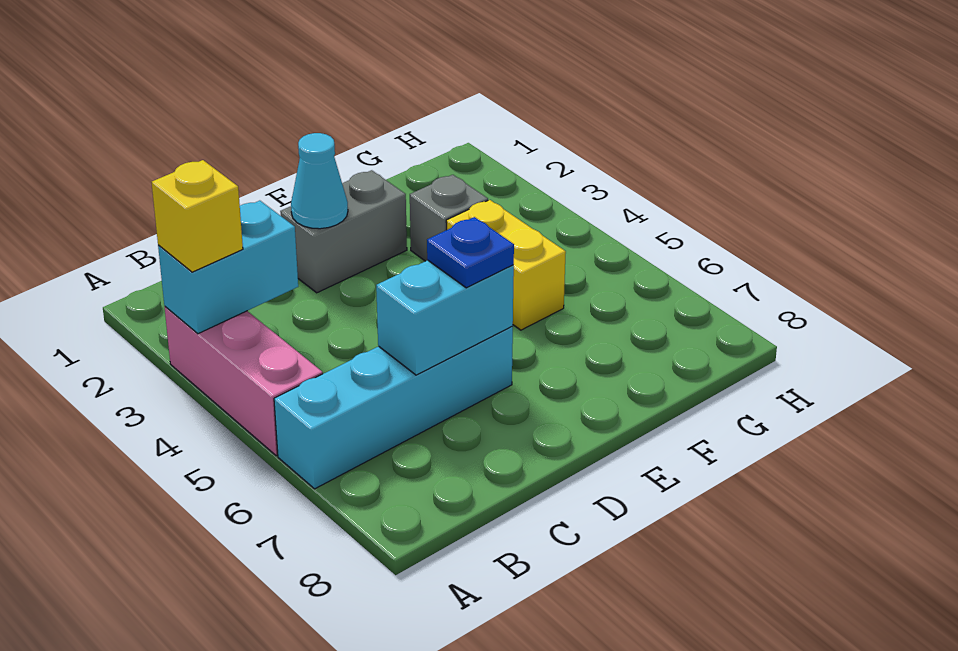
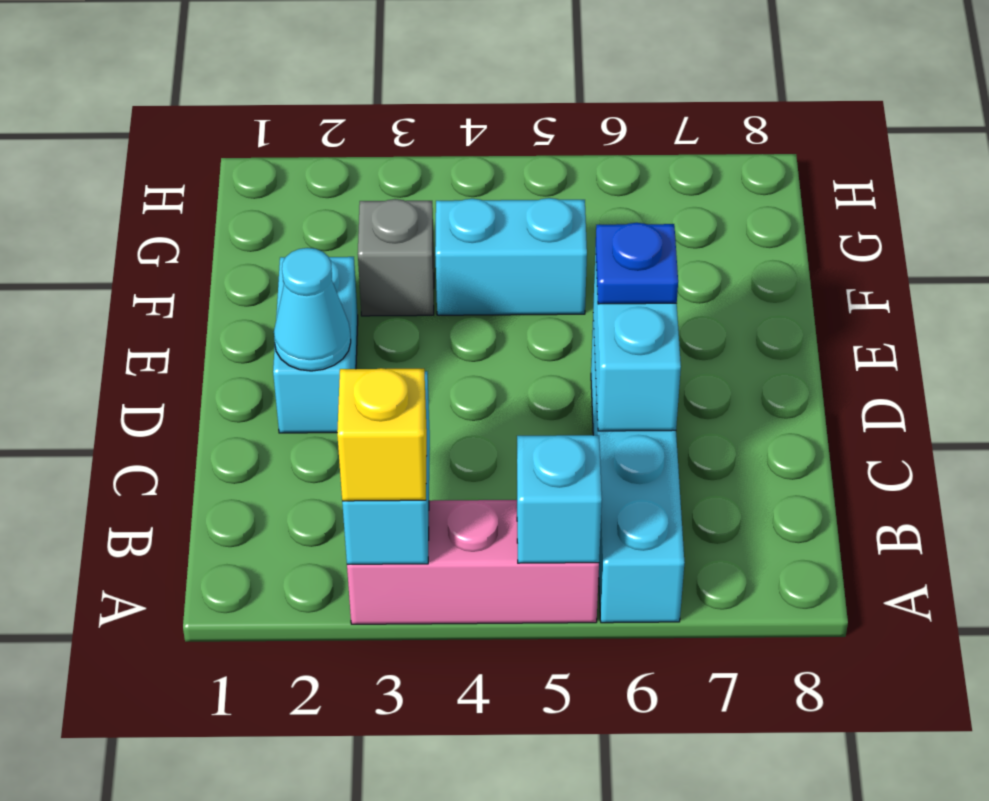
none -> cyan 1x1 brick [517,435,602,563]
grey 1x2 brick [280,170,407,293] -> cyan 1x2 brick [273,257,358,433]
yellow 1x2 brick [446,200,566,330] -> cyan 1x2 brick [435,198,587,315]

